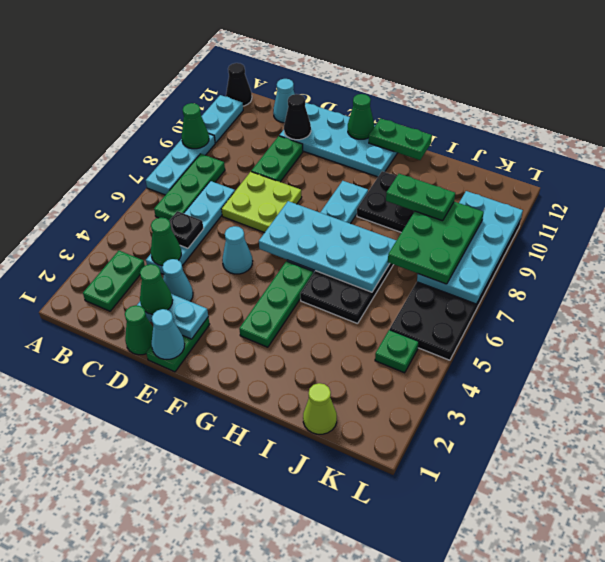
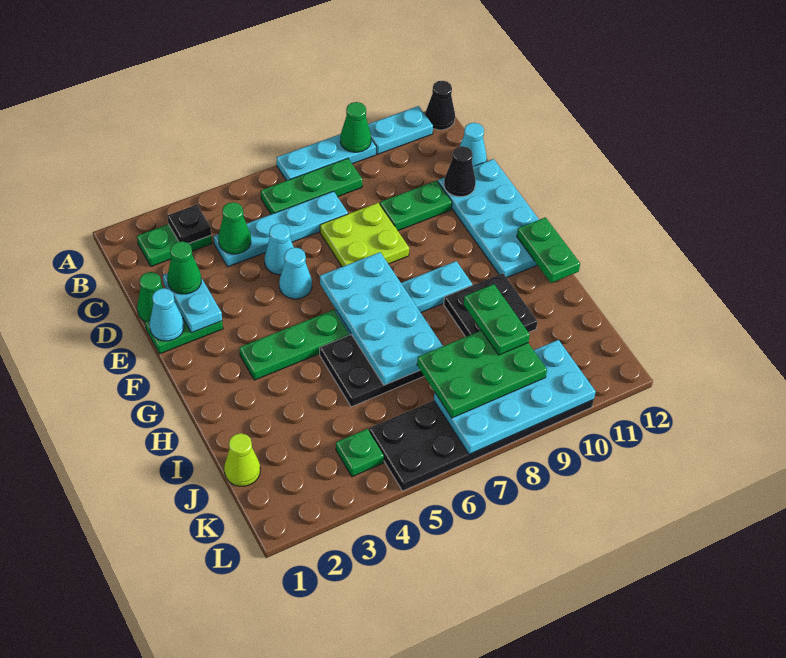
black 1x1 plate [169,211,204,248] -> black 1x1 plate moved to [167,205,211,244]
cyan 1x1 cone [162,259,193,301] -> cyan 1x1 cone moved to [265,223,294,275]
green 1x1 cone [348,94,374,139] -> none

